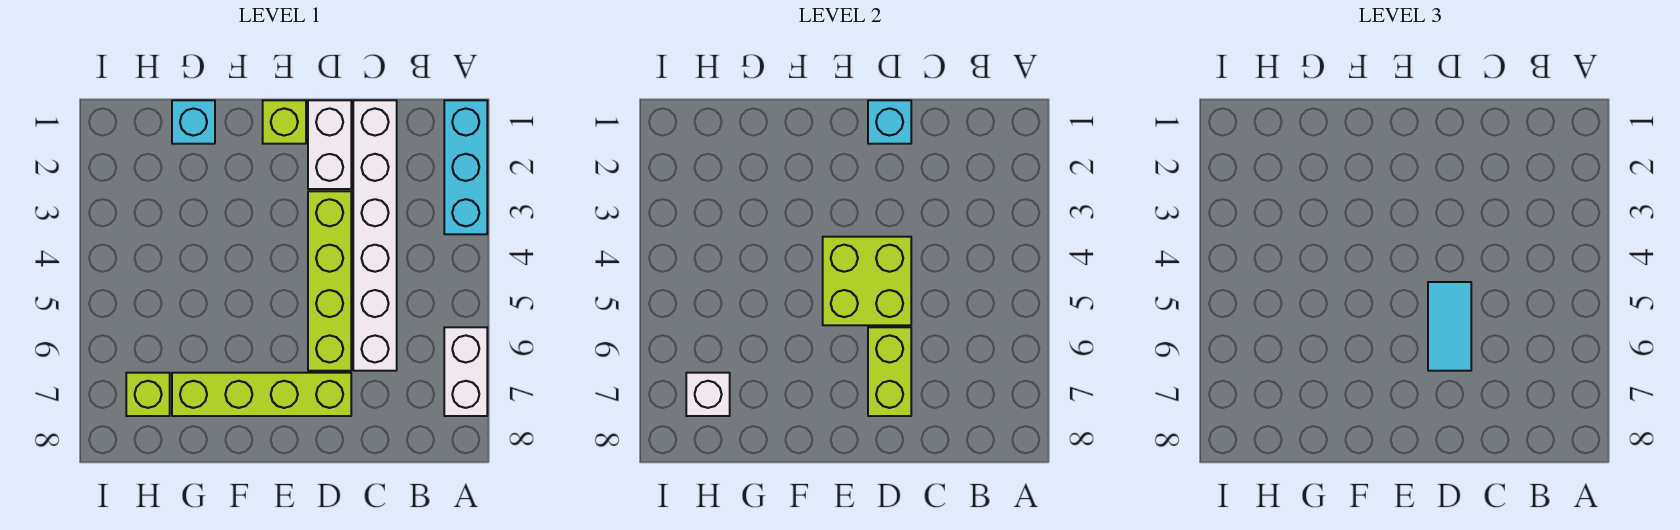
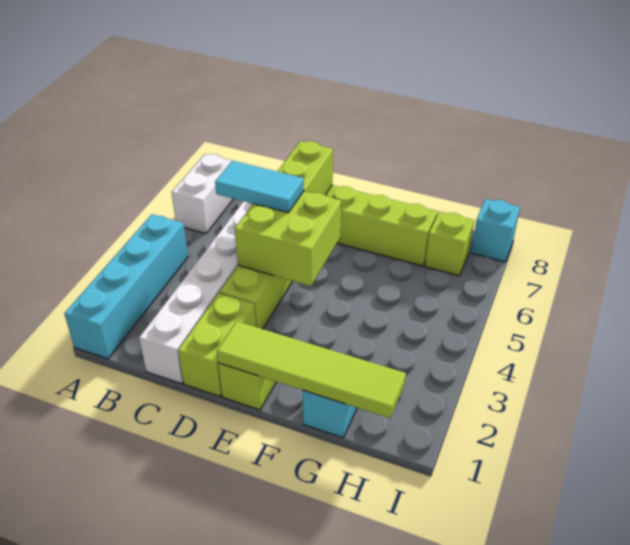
cyan 1x3 brick [444,100,487,234] -> cyan 1x4 brick [64,214,188,359]
white 1x2 brick [308,100,351,189] -> lime 1x2 brick [178,293,256,396]
cyan 1x1 brick [868,100,911,144] -> cyan 1x1 brick moved to [471,199,520,262]
cyan 1x2 tile [1428,282,1471,371] -> cyan 1x2 tile turned to [215,161,304,213]
none -> lime 1x4 tile [217,321,406,418]
white 1x1 brick [686,373,730,416] -> none

